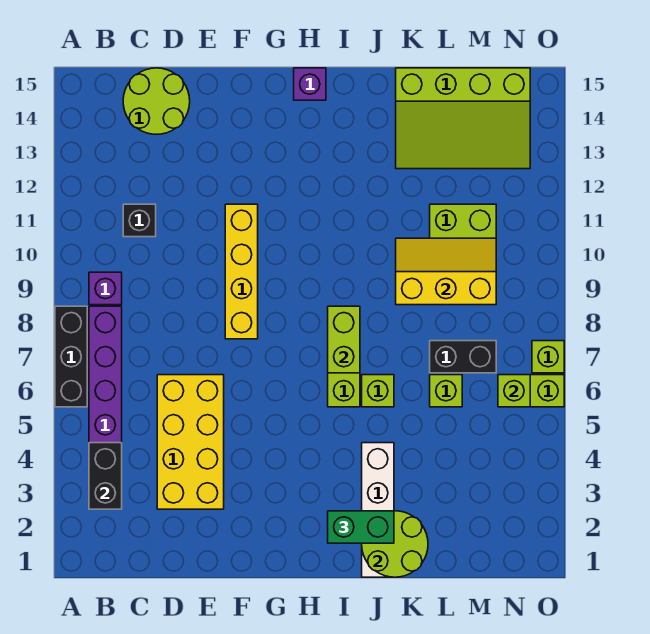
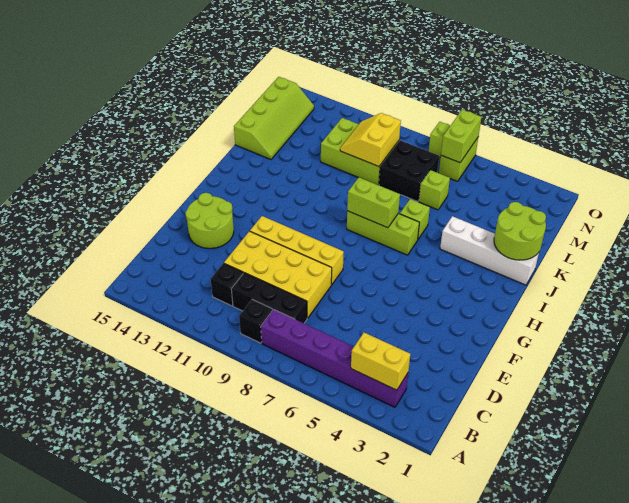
black 1x3 brick [55,306,87,407] -> black 1x3 brick moved to [231,273,307,323]
black 1x2 brick [89,443,122,509] -> yellow 1x2 brick [351,333,410,390]
purple 1x1 brick [89,272,122,305] -> black 1x1 brick [239,299,272,343]
lime 2x2 round brick [123,68,190,134] -> lime 2x2 round brick moved to [185,193,234,249]
yellow 2x4 brick [157,375,224,509] -> yellow 2x4 brick moved to [224,231,332,318]
purple 1x1 brick [294,68,326,100] -> none
green 1x2 brick [328,511,394,543] -> none
yellow 2x3 slope [396,238,496,305] -> yellow 2x2 slope [340,113,401,167]
lime 3x4 slope [396,68,530,169] -> lime 2x4 slope [234,77,314,159]
black 1x2 brick [430,341,496,373] -> black 2x2 brick [379,140,439,202]
lime 1x1 brick [498,375,530,407] -> lime 1x2 brick [441,110,482,163]

